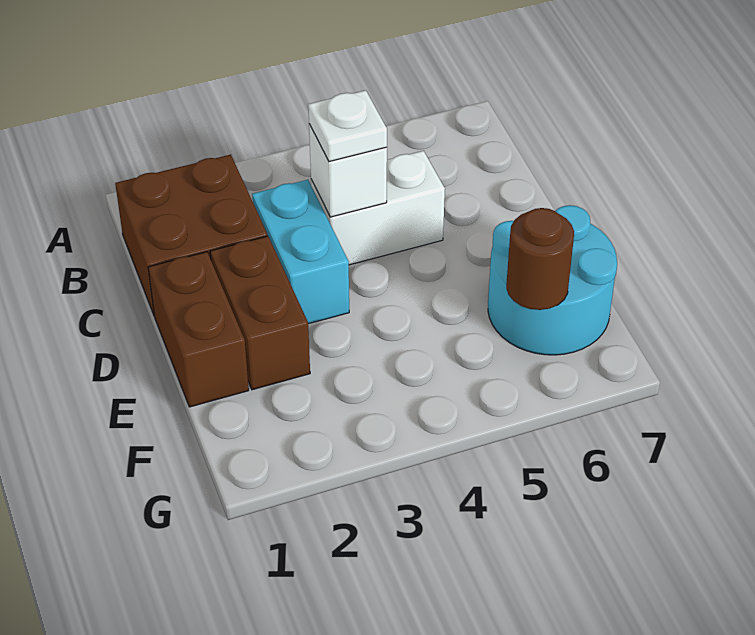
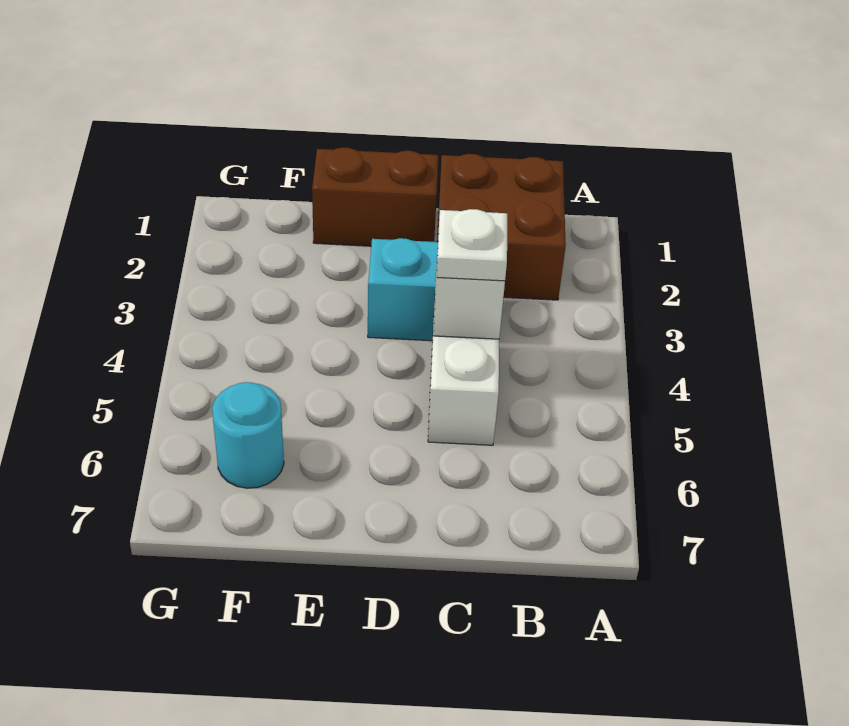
brown 1x2 brick [210,236,310,390] -> none
cyan 2x2 round brick [488,205,617,355] -> cyan 1x1 round brick [212,382,284,488]
brown 1x1 round brick [506,208,574,310] -> none

